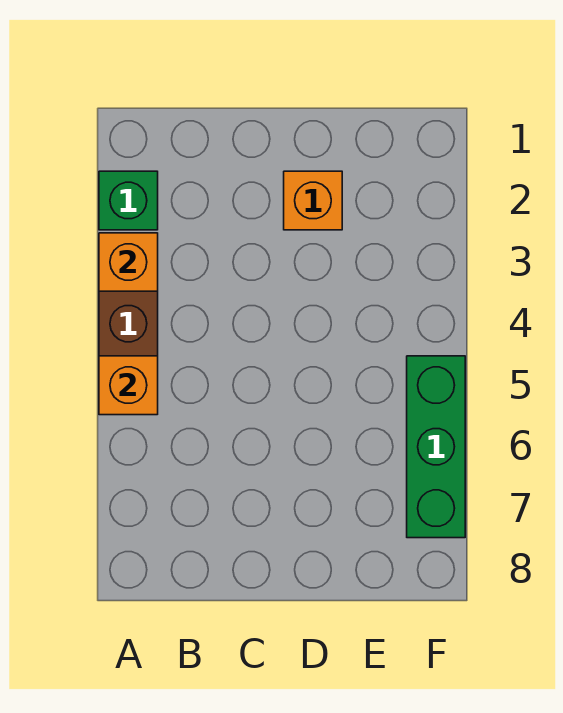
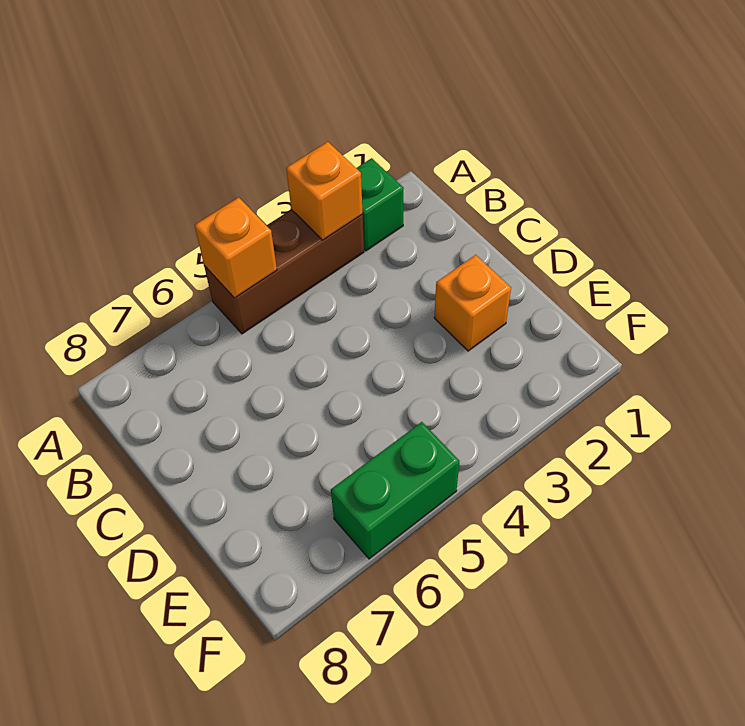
green 1x3 brick [407,356,465,538] -> green 1x2 brick [331,422,459,559]

